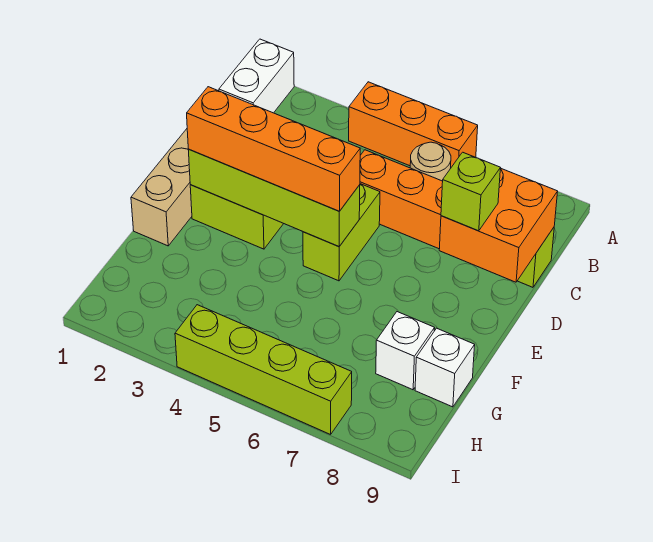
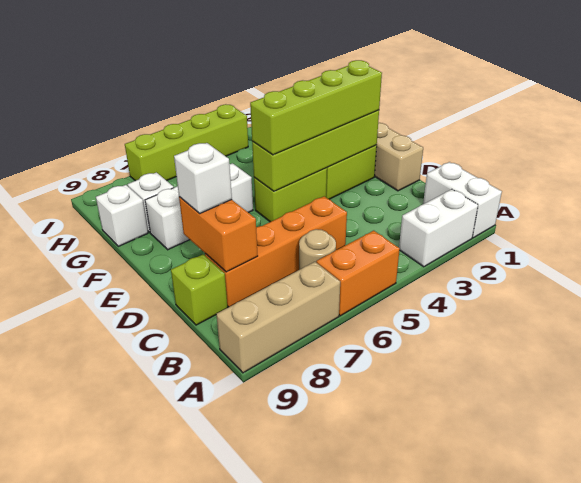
none -> white 1x2 brick [399,189,478,267]
orange 1x3 brick [349,82,478,167] -> orange 1x2 brick [316,231,400,316]
none -> tan 1x3 brick [216,262,340,373]
orange 2x2 brick [439,168,558,282] -> orange 1x2 brick [179,197,258,272]
lime 1x2 brick [303,184,380,281] -> lime 1x2 brick turned to [254,168,327,222]
lime 1x1 brick [441,152,500,231] -> white 1x1 brick [174,143,232,214]
orange 1x4 brick [187,87,360,211] -> lime 1x4 brick [250,60,382,155]
none -> white 1x3 brick [145,163,253,250]

